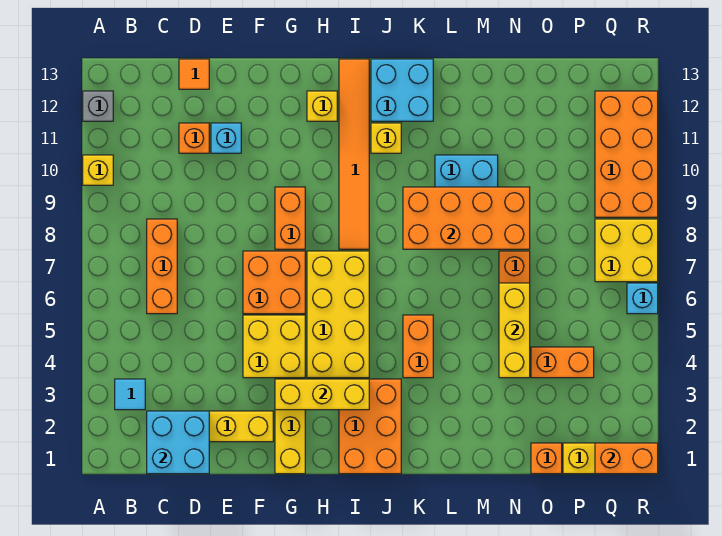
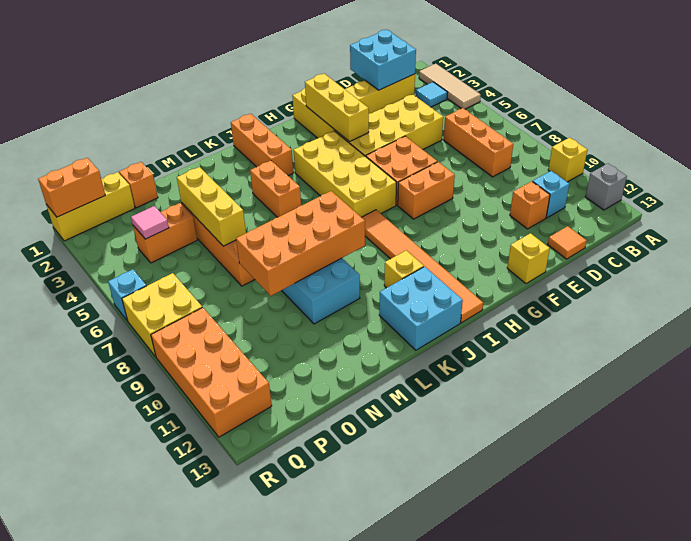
none -> tan 1x3 tile [419,64,481,109]
cyan 1x1 brick [211,123,241,153] -> cyan 1x1 brick moved to [533,171,569,218]
yellow 2x2 brick [243,315,305,378] -> yellow 2x4 brick [335,94,443,156]
yellow 1x3 brick [275,379,369,410] -> yellow 1x3 brick turned to [305,74,369,142]
orange 1x2 brick [275,187,305,249] -> orange 1x2 brick turned to [398,162,455,219]
yellow 1x1 brick [307,91,337,121] -> yellow 1x1 brick moved to [507,233,550,284]
orange 2x3 brick [339,379,401,474] -> orange 1x3 brick [231,114,293,176]
none -> pink 1x1 tile [131,206,169,239]

